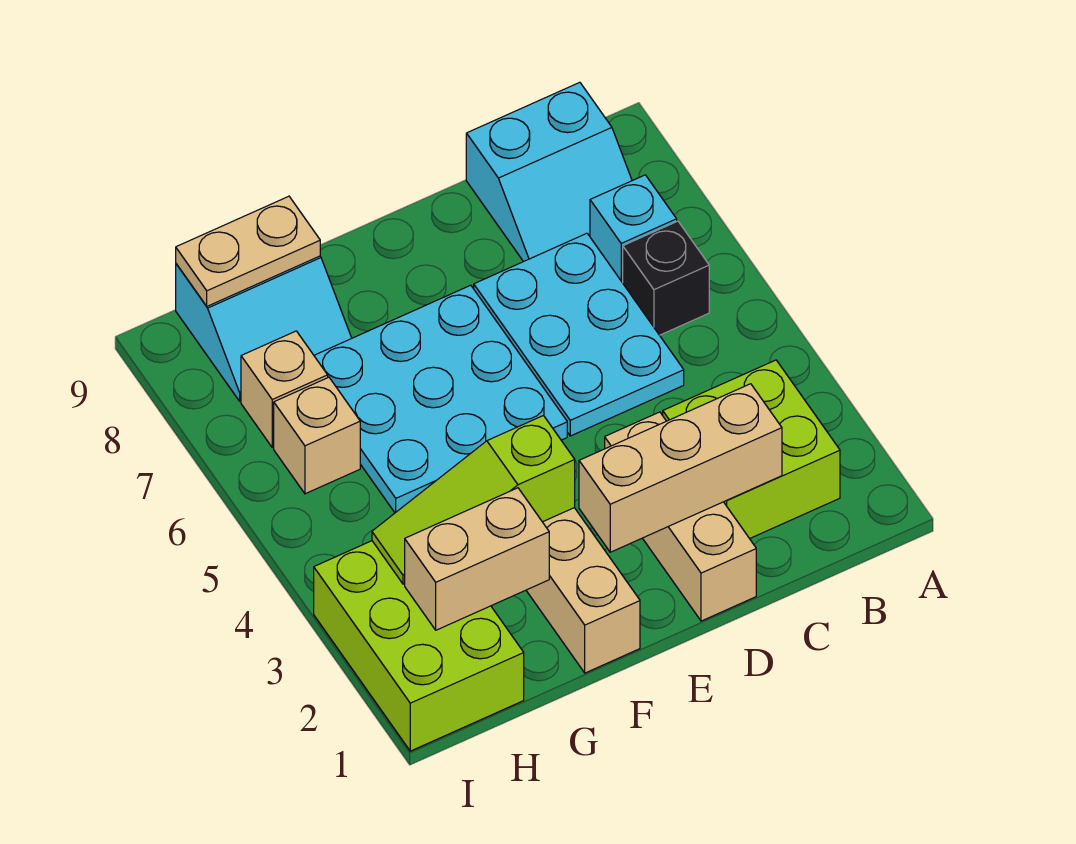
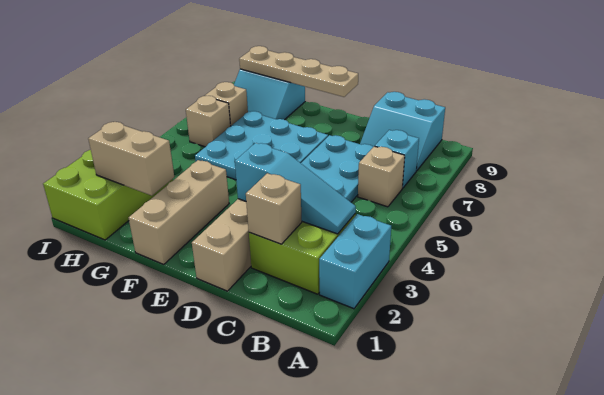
none -> cyan 1x2 brick [319,214,391,309]
none -> cyan 1x3 slope [235,143,356,234]
black 1x1 brick [623,221,709,335] -> tan 1x1 brick [358,146,405,207]
tan 1x3 brick [579,384,782,552] -> tan 1x1 brick [246,173,302,244]
lime 1x3 slope [372,415,575,584] -> none
tan 1x2 plate [176,196,320,306] -> tan 1x4 plate [239,46,358,97]

